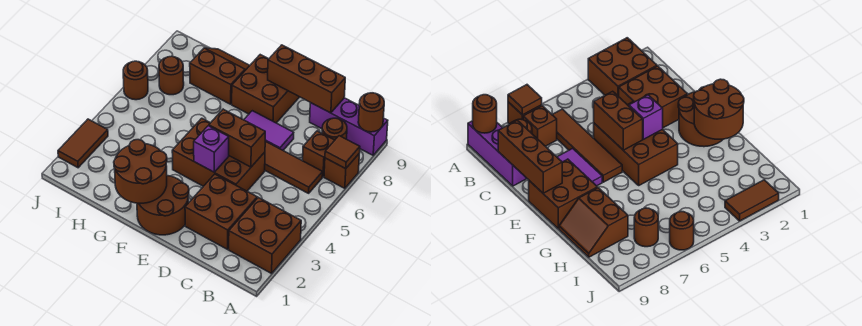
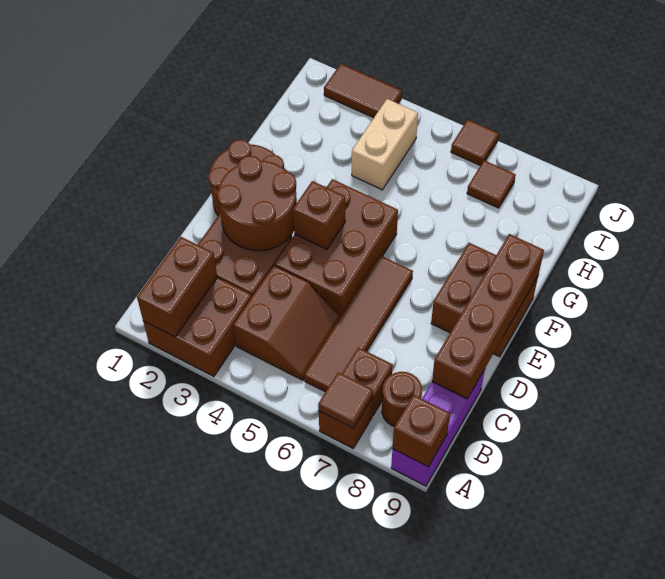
brown 1x1 round brick [358,93,384,132] -> brown 1x1 brick [393,395,450,467]
brown 1x3 brick [268,45,345,113] -> brown 1x4 brick [432,234,544,399]
brown 1x2 brick [209,109,265,167] -> brown 1x2 brick moved to [137,237,217,337]
purple 1x2 tile [244,111,294,150] -> none
purple 1x1 brick [194,126,229,172] -> brown 1x1 brick [293,181,345,249]
brown 2x2 round brick [114,140,167,203] -> brown 2x2 round brick moved to [217,156,297,251]
brown 2x2 slope [190,48,250,104] -> brown 2x2 slope moved to [233,265,341,380]
none -> tan 1x2 brick [352,99,418,190]
brown 1x1 round brick [159,56,184,95] -> brown 1x1 tile [467,160,516,208]
brown 1x1 round brick [123,61,148,100] -> brown 1x1 tile [451,120,499,166]

